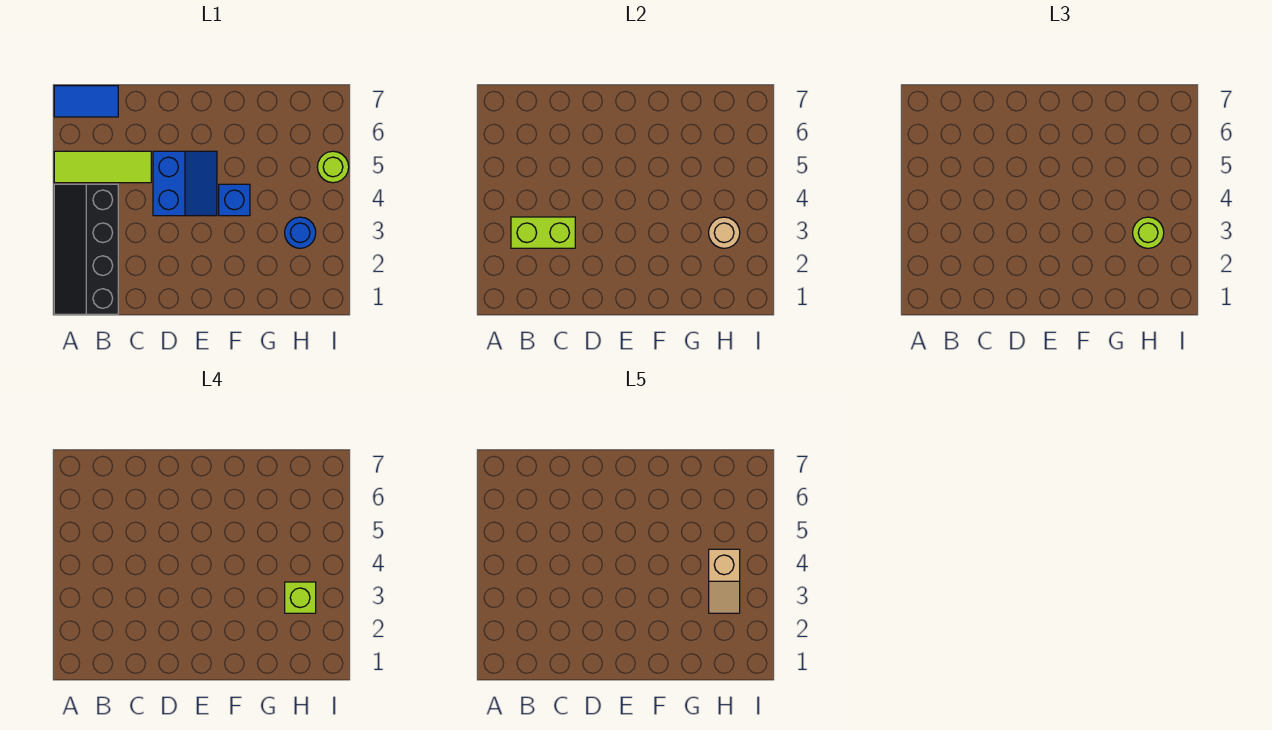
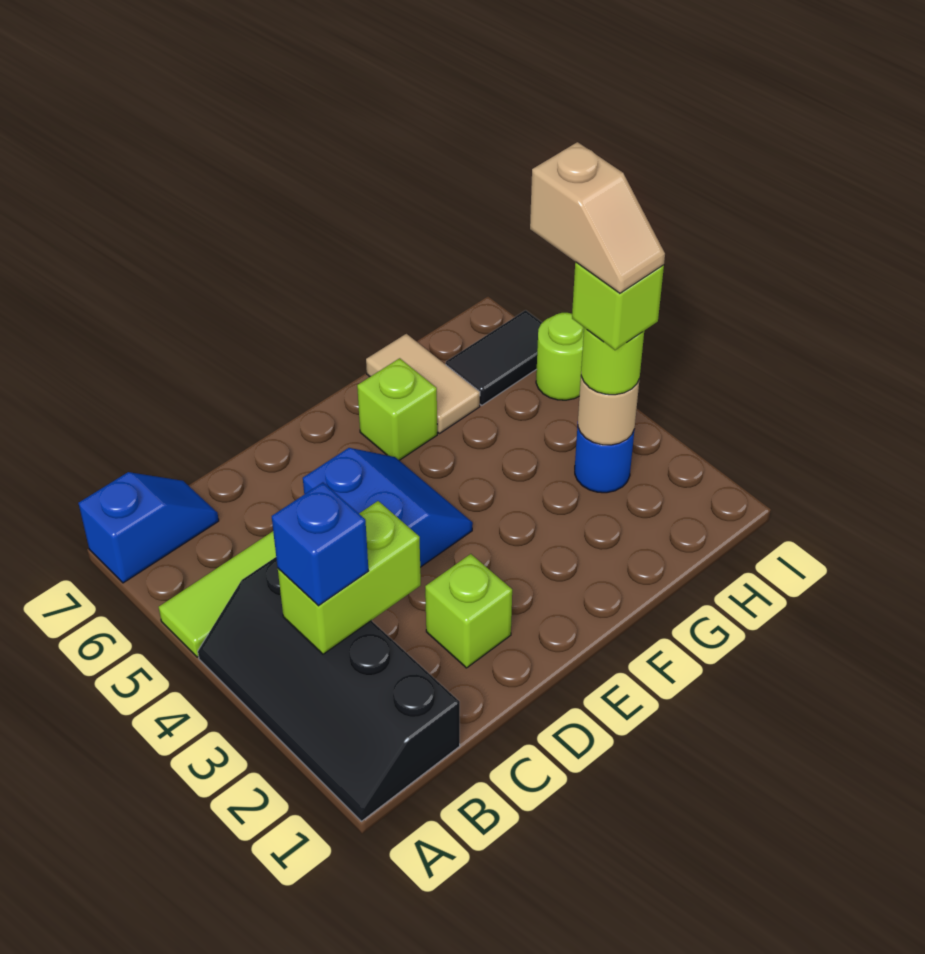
blue 1x2 tile [54,86,118,117] -> blue 1x2 slope [79,472,219,583]
none -> lime 1x1 brick [425,554,512,668]
blue 1x1 brick [219,184,250,216] -> blue 1x1 brick moved to [272,483,368,606]
none -> lime 1x1 brick [357,358,437,460]
none -> tan 1x2 tile [366,334,480,434]
none -> black 1x2 tile [446,310,542,405]

